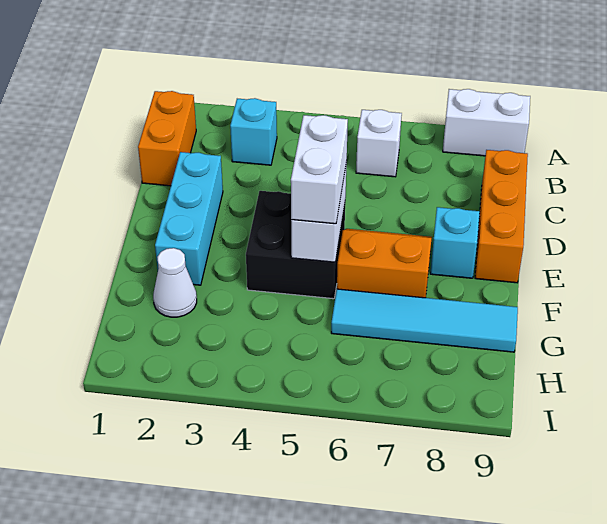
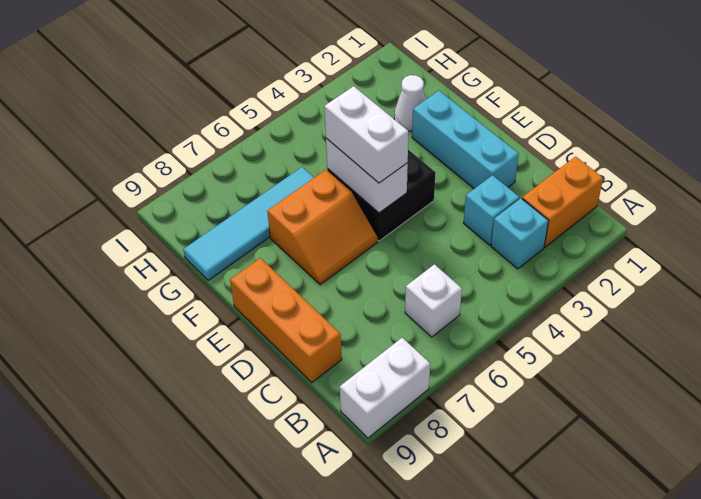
orange 1x2 brick [138,91,196,186] -> orange 1x2 brick turned to [522,157,603,247]
cyan 1x1 brick [430,207,480,278] -> cyan 1x1 brick moved to [464,175,520,245]

